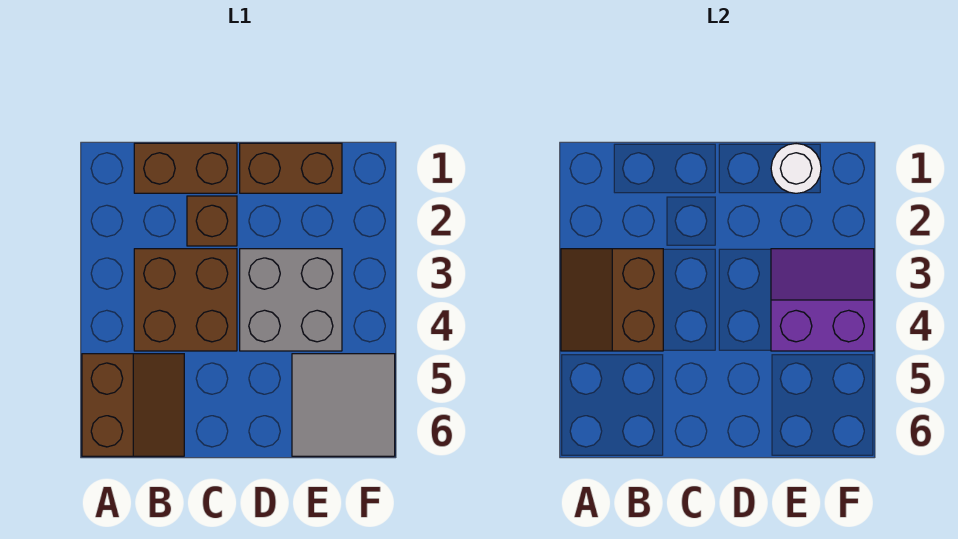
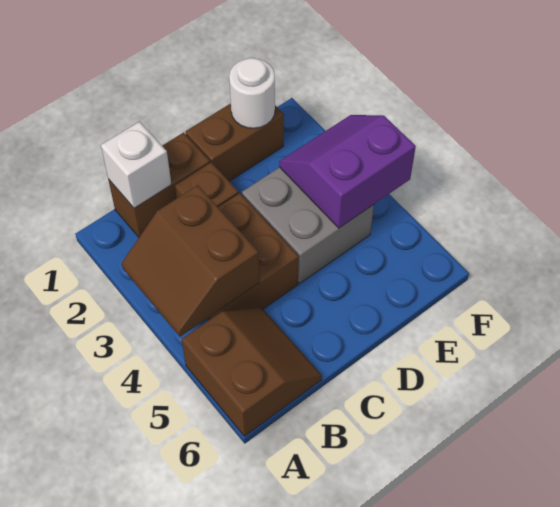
none -> white 1x1 brick [101,122,172,208]
grey 2x2 tile [292,354,395,456] -> none

